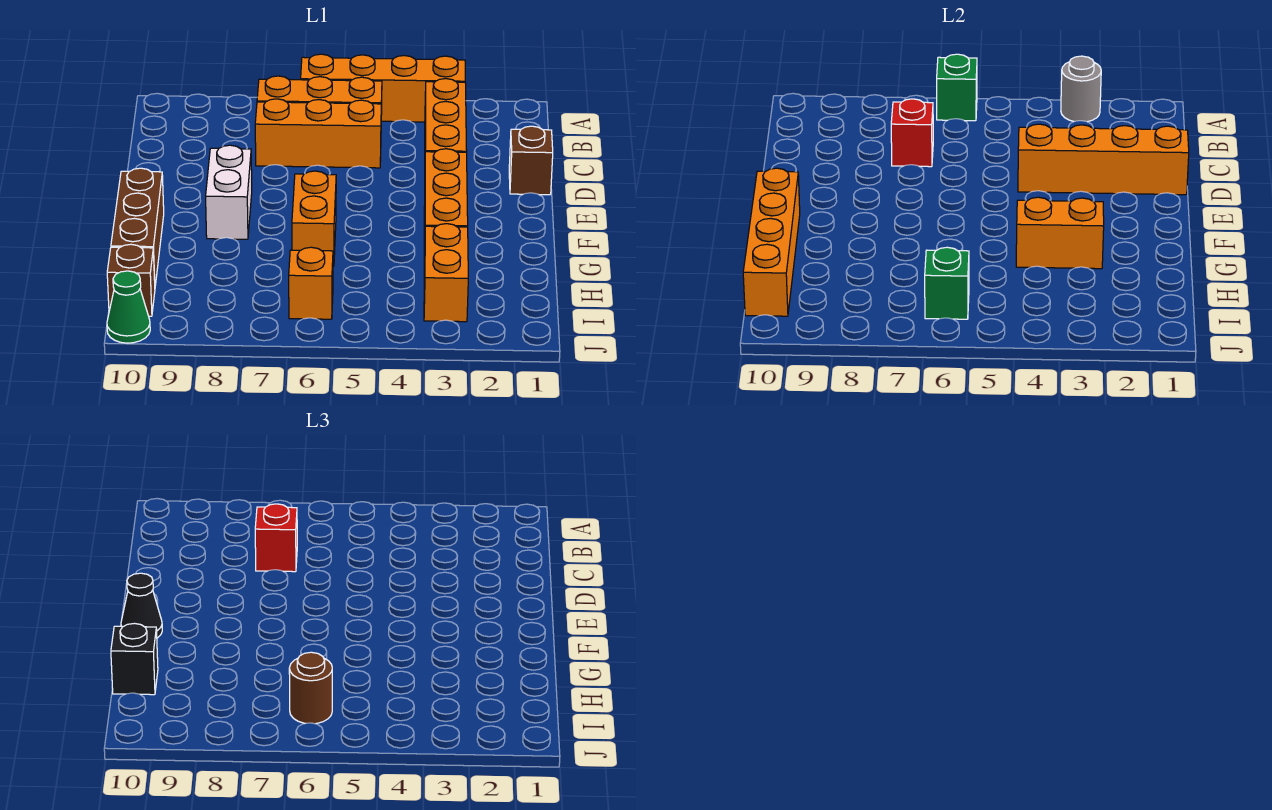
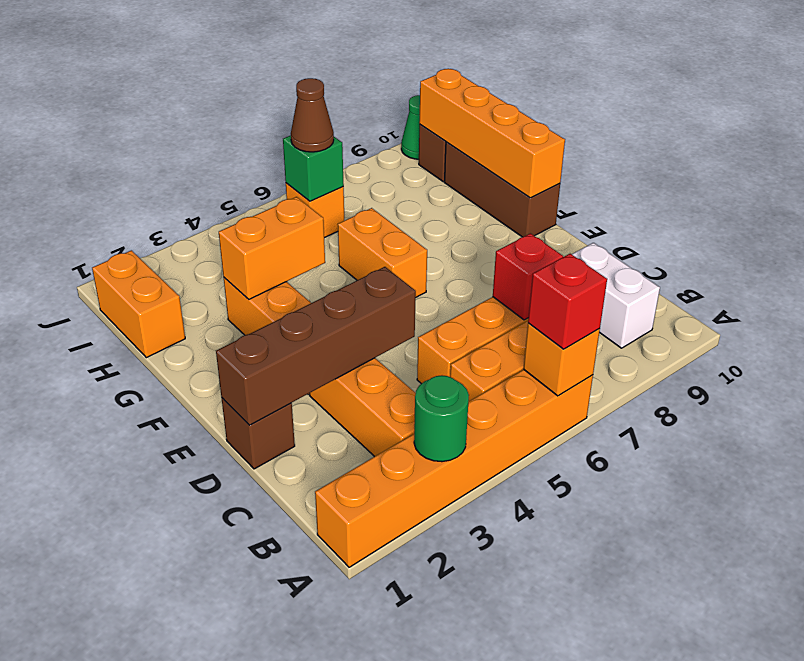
orange 1x4 brick [301,54,465,122] -> orange 1x6 brick [315,369,593,567]
grey 1x1 round brick [1061,56,1101,122] -> green 1x1 round brick [414,375,469,462]
green 1x1 brick [937,54,977,121] -> orange 1x1 brick [523,323,600,396]
red 1x1 brick [255,504,297,572] -> red 1x1 brick moved to [528,254,607,349]
orange 1x4 brick [1018,124,1189,195] -> brown 1x4 brick [216,267,416,425]
white 1x2 brick [206,145,252,239] -> white 1x2 brick moved to [572,243,660,348]
black 1x1 cone [121,573,162,638] -> none
orange 1x2 brick [424,224,468,322] -> orange 1x2 brick moved to [92,250,185,358]
black 1x1 brick [111,623,158,695] -> none
brown 1x1 round brick [289,652,332,724] -> brown 1x1 cone [291,78,334,152]

